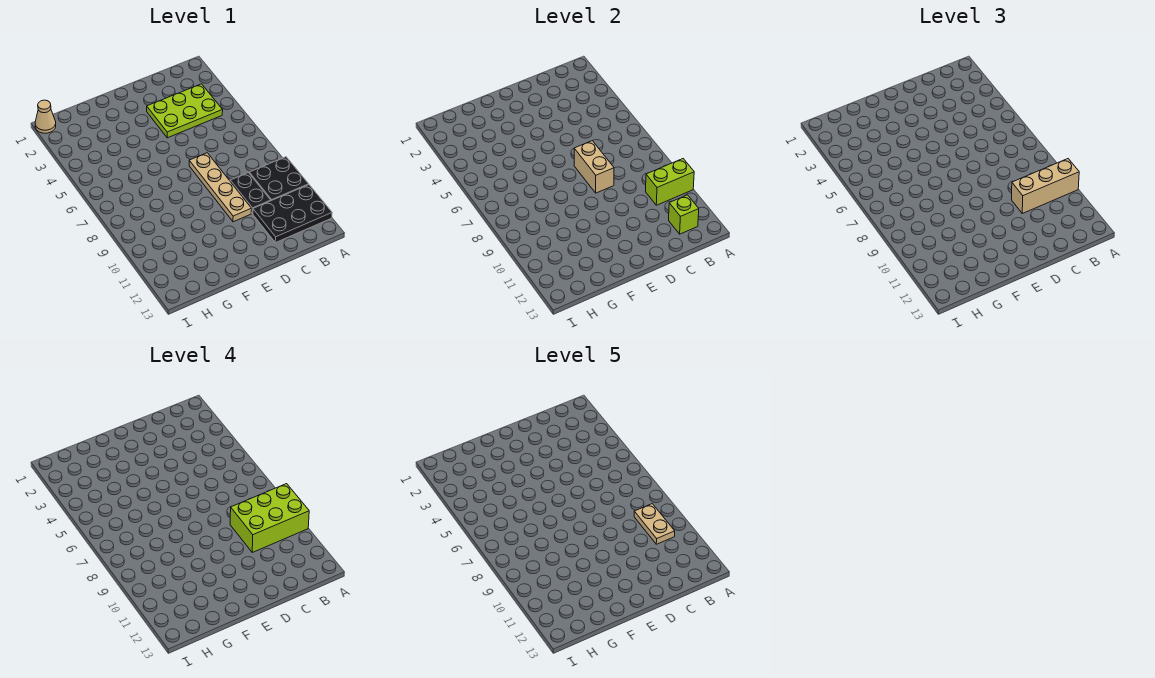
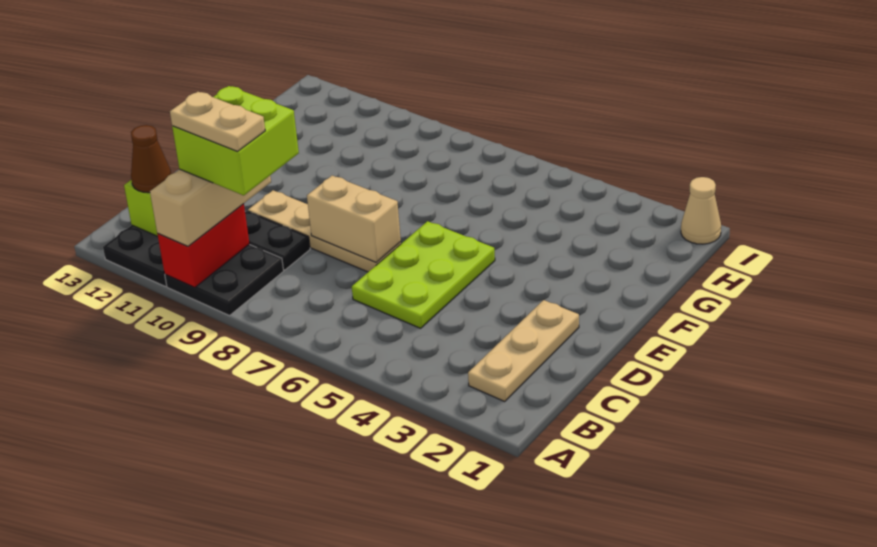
lime 2x3 brick [230,484,309,552] -> lime 2x2 brick [172,86,299,195]
lime 1x2 brick [646,159,694,205] -> red 1x2 brick [158,204,249,287]
none -> tan 1x3 plate [468,300,579,401]
lime 2x3 plate [147,84,223,138] -> lime 2x3 plate moved to [352,221,495,328]
none -> brown 1x1 cone [131,125,171,193]

